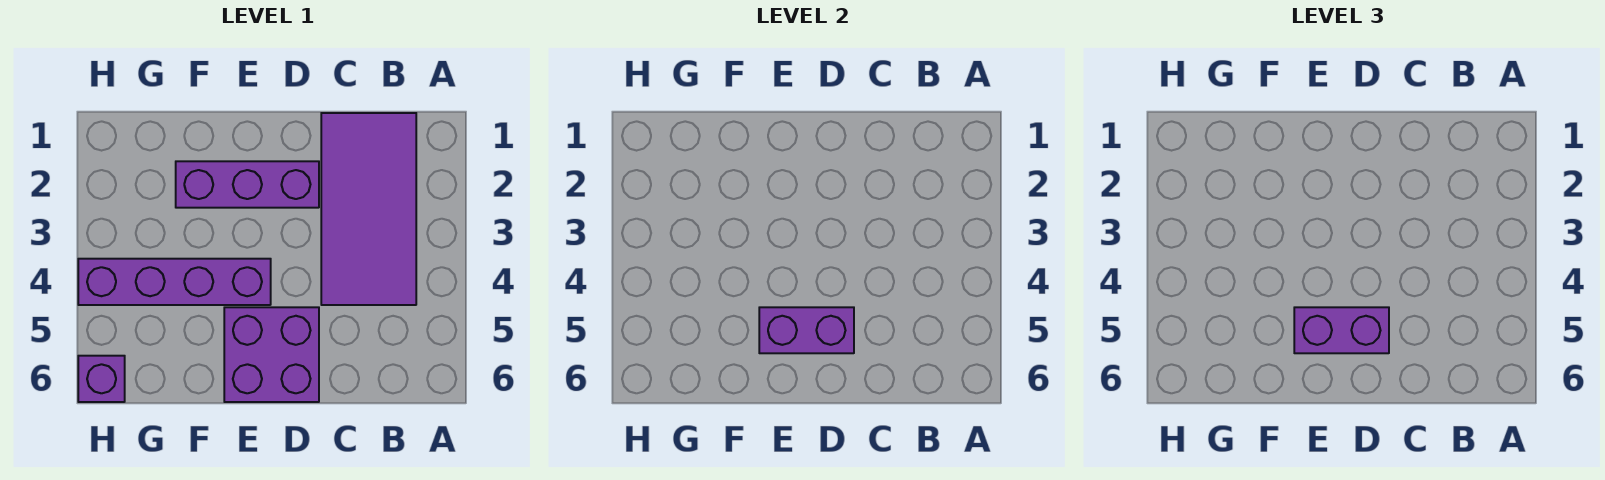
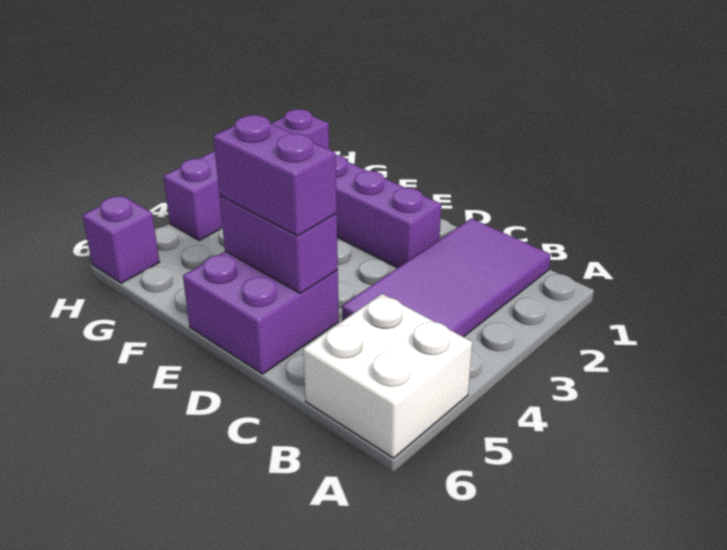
none -> white 2x2 brick [303,294,472,458]
purple 1x4 brick [78,259,271,305] -> purple 1x4 brick turned to [163,109,329,240]

